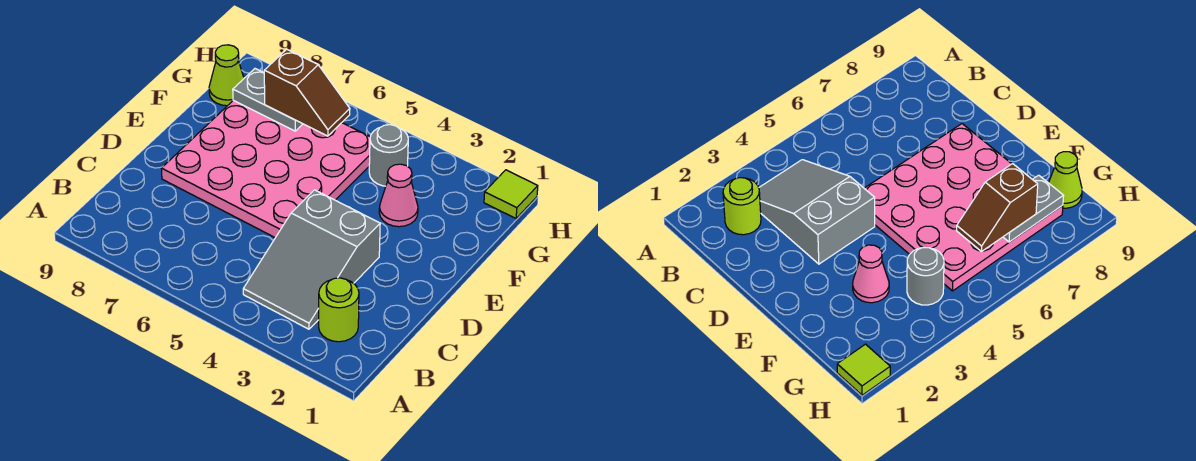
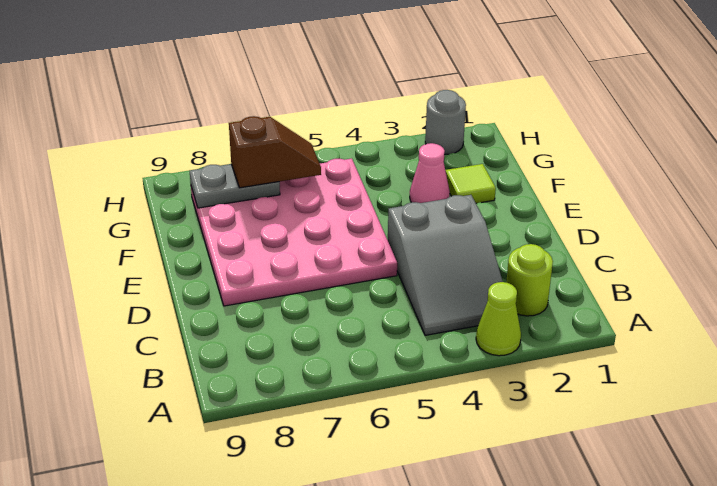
grey 1x1 round brick [369,125,408,186] -> grey 1x1 round brick moved to [425,90,466,155]
lime 1x1 cone [209,45,244,106] -> lime 1x1 cone moved to [476,282,521,356]
lime 1x1 tile [484,170,538,218] -> lime 1x1 tile moved to [445,164,496,203]

